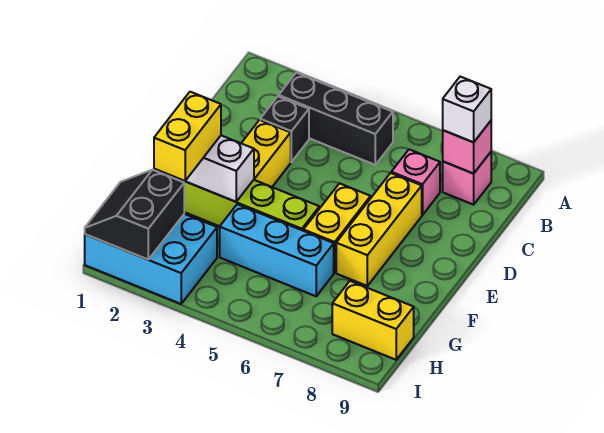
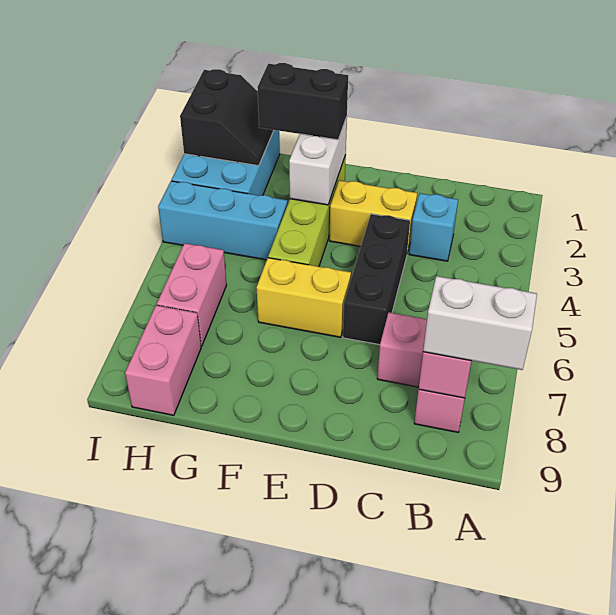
black 1x3 brick [279,73,393,165] -> black 1x3 brick moved to [343,214,410,345]
white 1x1 brick [443,77,491,142] -> white 1x2 brick [423,276,537,370]
black 1x1 brick [260,96,309,162] -> cyan 1x1 brick [409,193,458,261]
yellow 1x3 brick [336,173,422,286] -> none
yellow 1x2 brick [154,92,221,181] -> black 1x2 brick [257,63,348,140]
cyan 1x3 brick [220,204,334,296] -> cyan 1x3 brick turned to [158,181,287,260]
black 2x2 slope [85,170,184,259] -> black 2x2 slope turned to [180,69,274,166]
none -> pink 1x2 brick [157,243,227,346]
yellow 1x2 brick [332,281,414,360] -> pink 1x2 brick [125,305,201,415]

